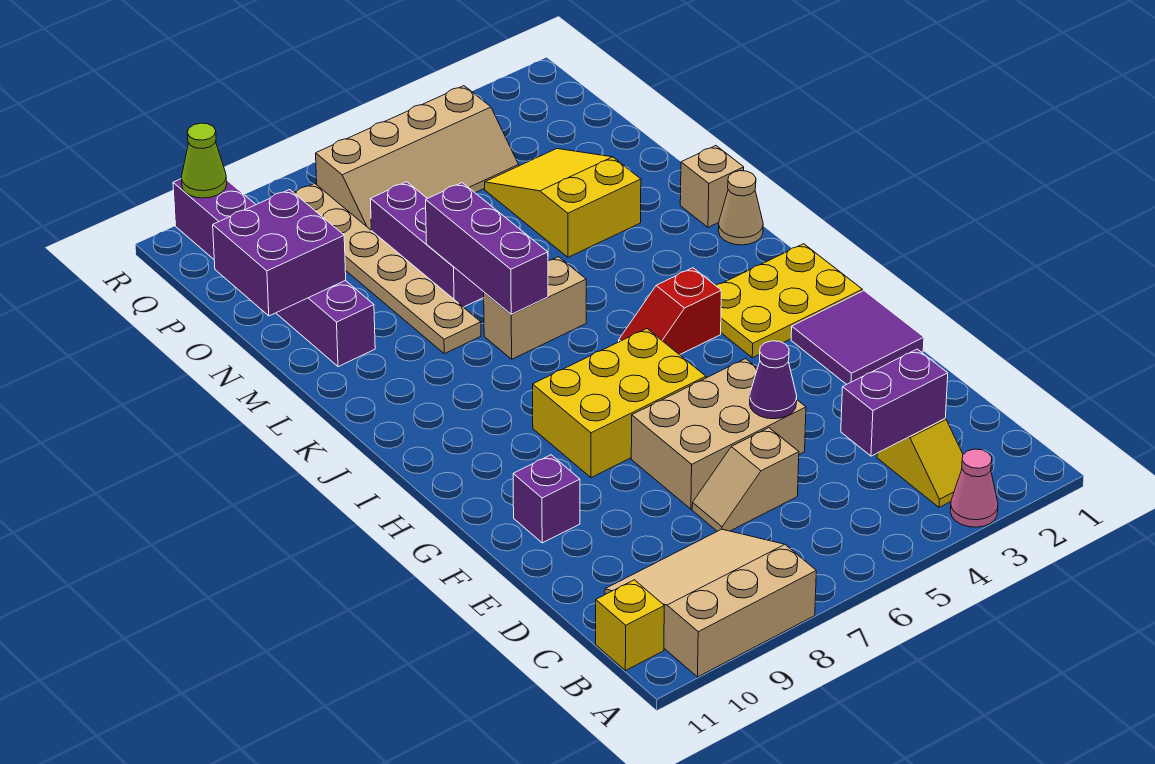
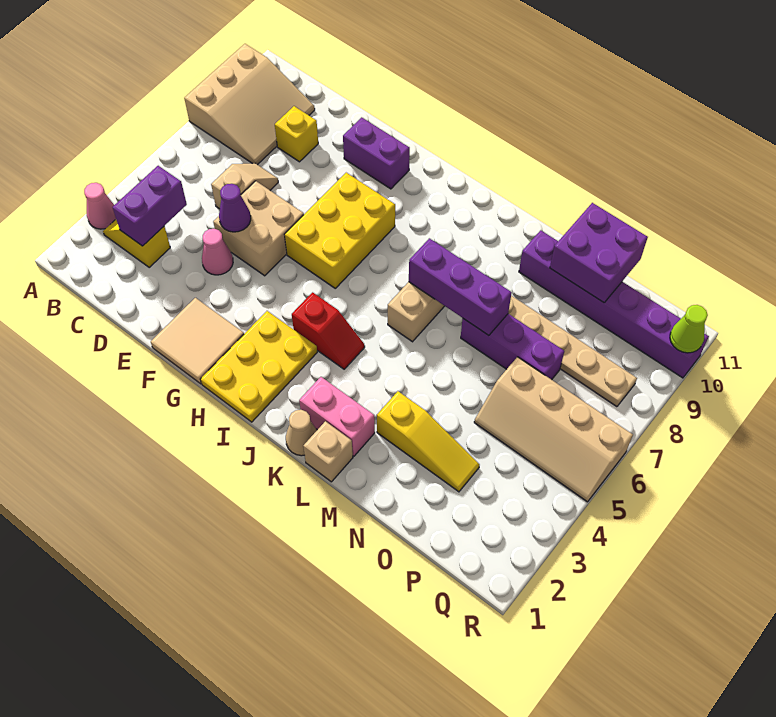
yellow 1x1 brick [596,580,664,671] -> yellow 1x1 brick moved to [275,106,318,162]
none -> pink 1x1 cone [202,229,233,275]
tan 2x3 brick [631,359,806,509] -> tan 2x2 brick [213,181,304,276]
purple 2x2 tile [791,291,924,384] -> tan 2x2 tile [151,298,244,384]
purple 1x1 brick [513,455,580,543] -> purple 1x2 brick [343,117,410,189]
red 1x2 slope [619,268,721,355] -> red 1x2 slope turned to [292,292,365,369]
none -> pink 1x2 brick [299,377,375,456]
yellow 2x3 slope [485,149,641,257] -> yellow 1x3 slope [377,391,480,492]
tan 2x4 slope [316,86,519,230] -> tan 2x4 slope turned to [474,357,633,502]

